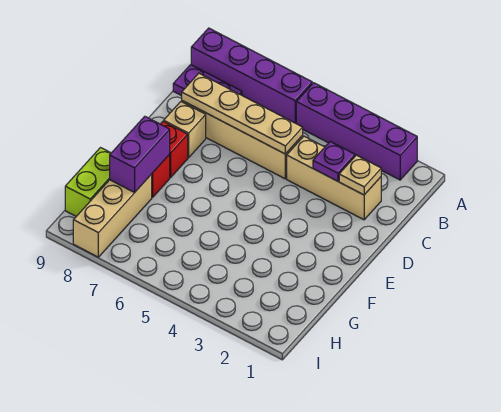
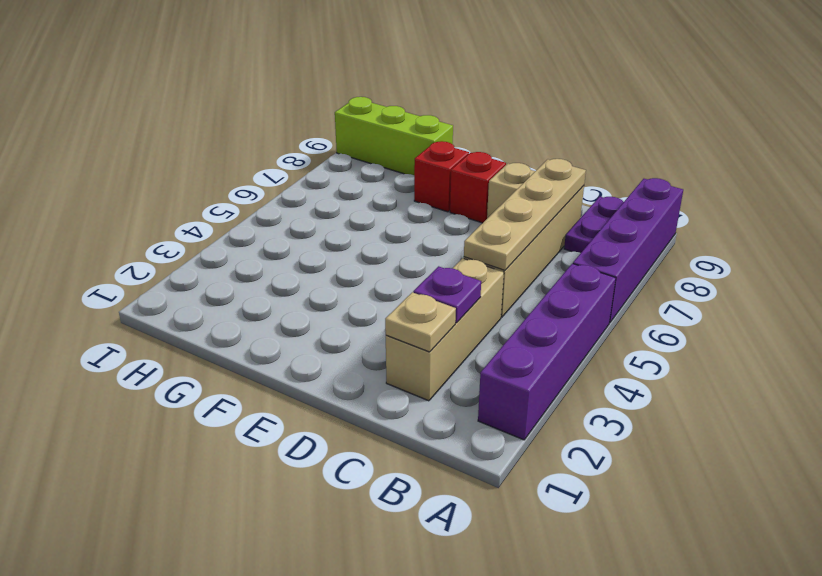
purple 1x2 brick [110,116,170,192] -> none
tan 1x3 brick [73,174,152,257] -> none
lime 1x2 brick [65,148,111,216] -> lime 1x3 brick [335,97,453,175]

